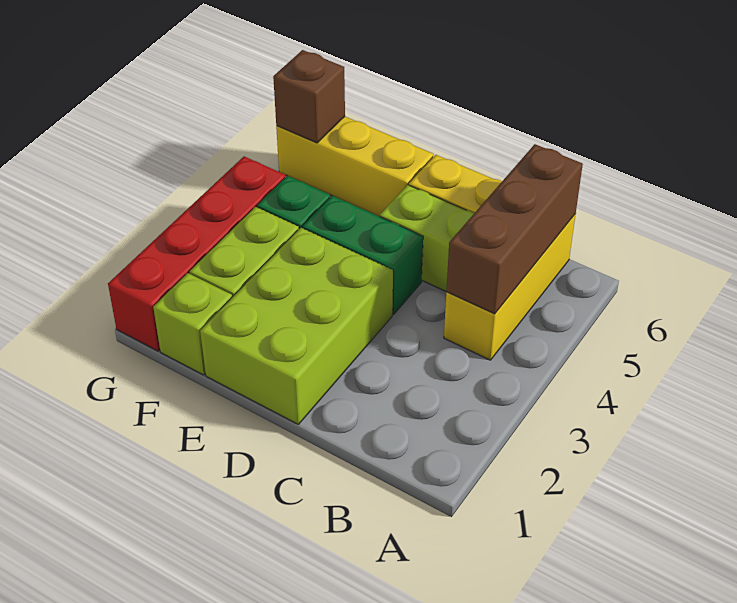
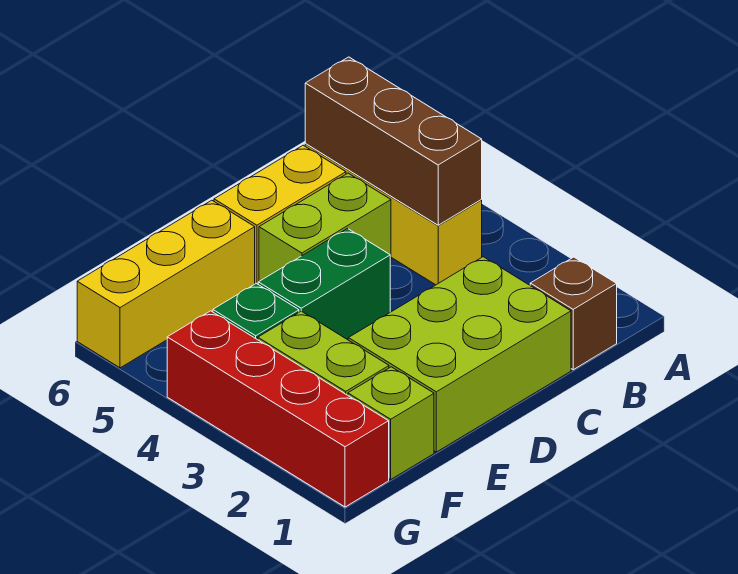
lime 2x3 brick [200,228,393,424] -> lime 2x3 brick turned to [348,257,571,452]
brown 1x1 brick [273,50,345,143] -> brown 1x1 brick moved to [530,257,617,370]

